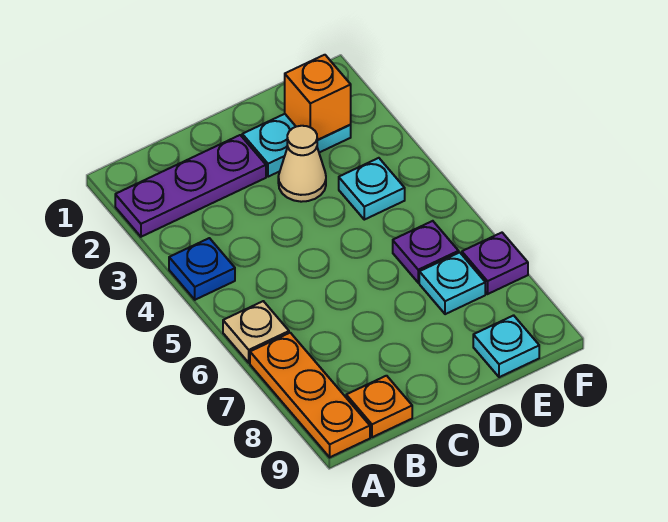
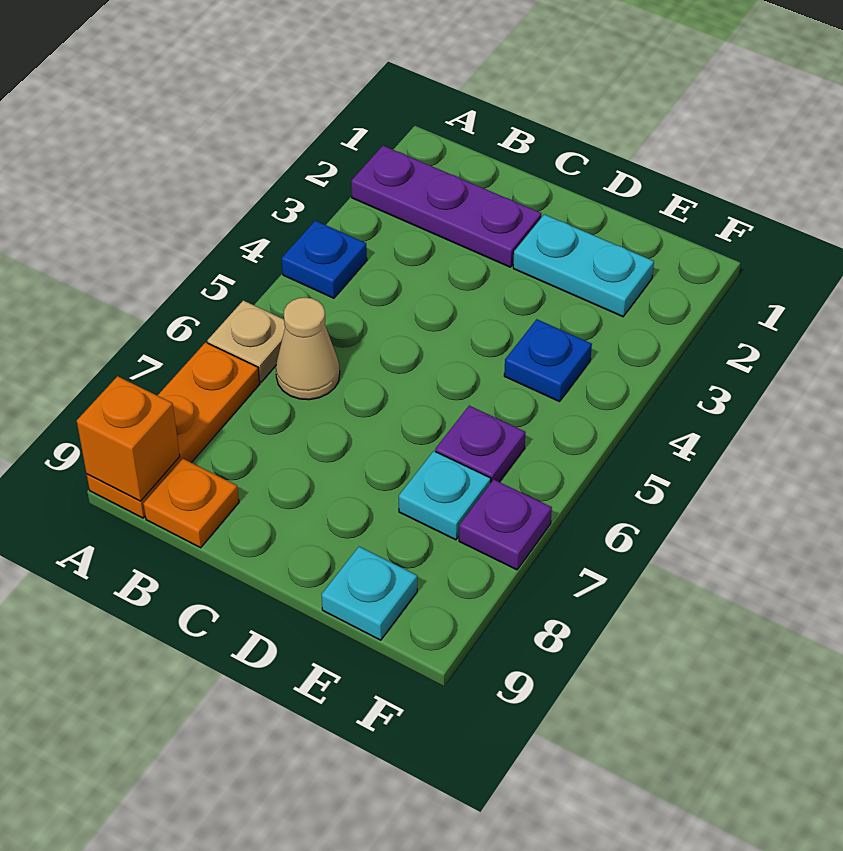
tan 1x1 cone [278,126,326,202] -> tan 1x1 cone moved to [276,297,340,400]
orange 1x1 brick [285,55,351,140] -> orange 1x1 brick moved to [77,376,180,501]
cyan 1x1 plate [339,158,405,220] -> blue 1x1 plate [504,319,592,402]

